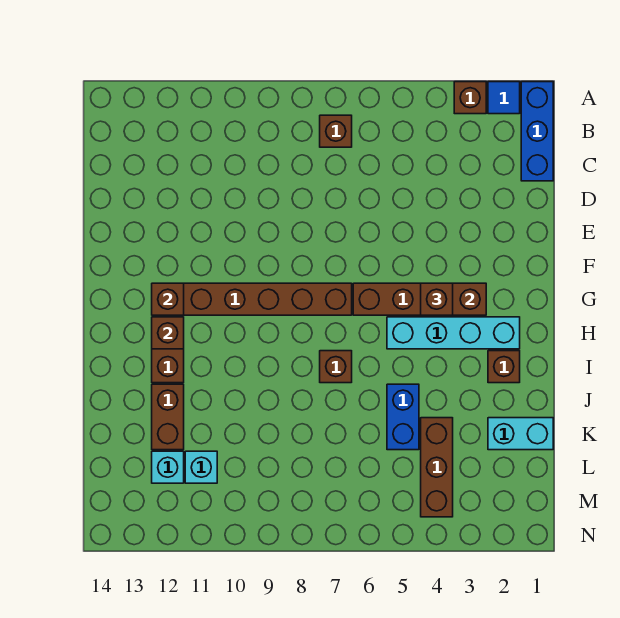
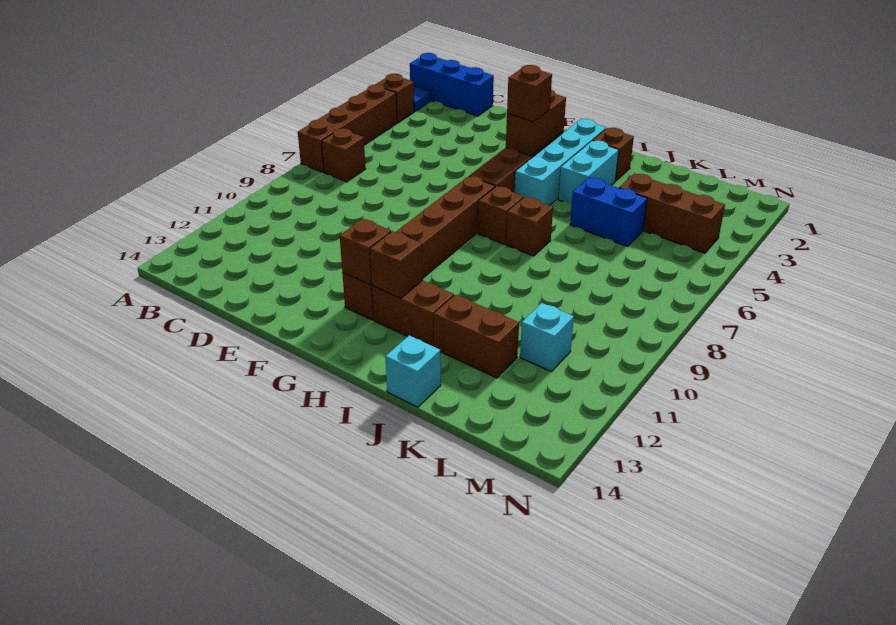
none -> brown 1x4 brick [298,84,397,172]
none -> brown 1x1 brick [478,186,524,244]
cyan 1x2 brick [488,418,553,450] -> cyan 1x2 brick moved to [558,141,619,204]
cyan 1x1 brick [152,451,184,483] -> cyan 1x1 brick moved to [385,335,441,407]

